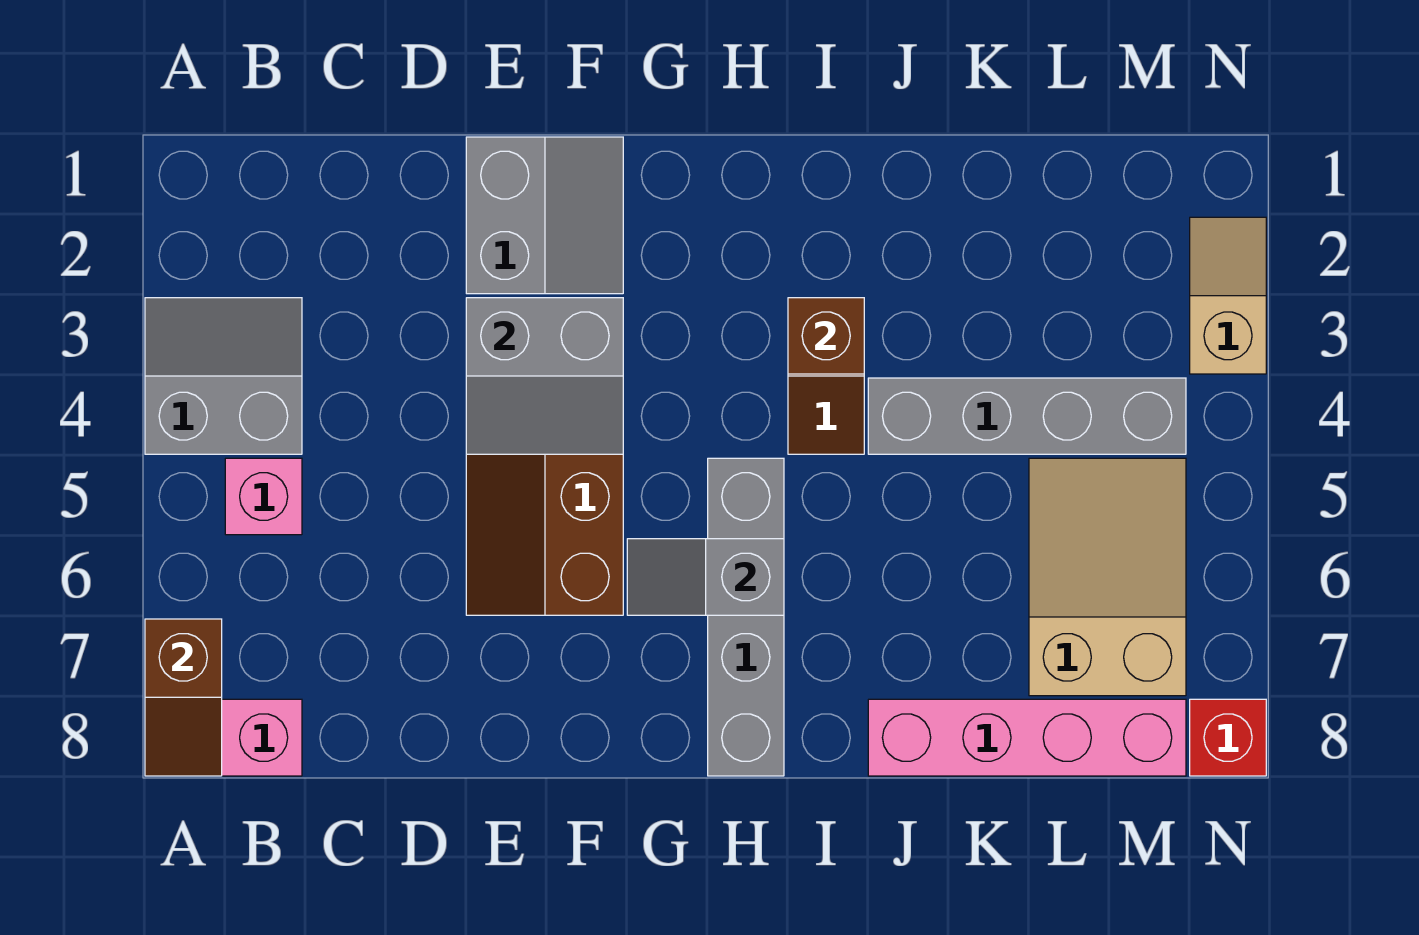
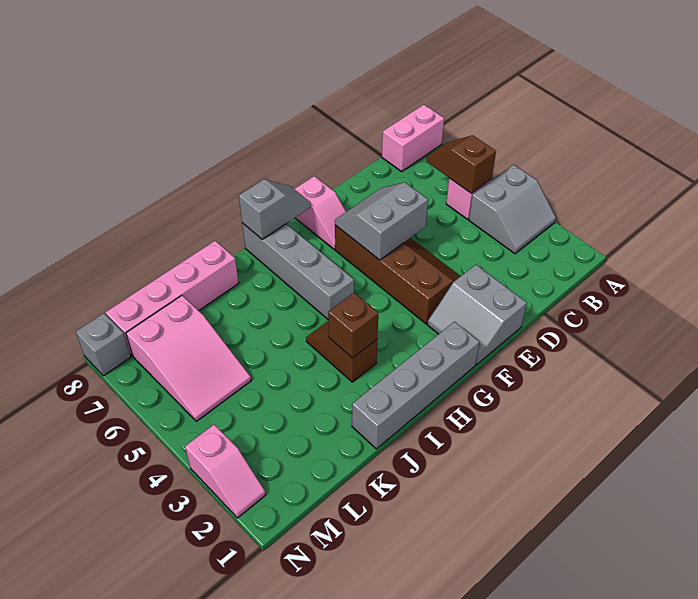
brown 1x2 slope [145,619,222,776] -> brown 1x2 slope moved to [426,135,496,193]
grey 2x2 slope [466,298,623,454] -> grey 2x2 slope moved to [335,182,428,260]
none -> pink 1x2 slope [294,176,346,249]
grey 1x2 slope [627,539,784,615] -> grey 1x2 slope moved to [239,179,311,239]
grey 1x4 brick [868,378,1186,454] -> grey 1x4 brick moved to [352,322,480,449]
tan 2x3 slope [1029,458,1186,696] -> pink 2x3 slope [126,296,251,421]
tan 1x2 slope [1190,217,1266,374] -> pink 1x2 slope [185,425,266,518]
red 1x1 brick [1190,699,1266,776] -> grey 1x1 brick [76,313,131,376]

